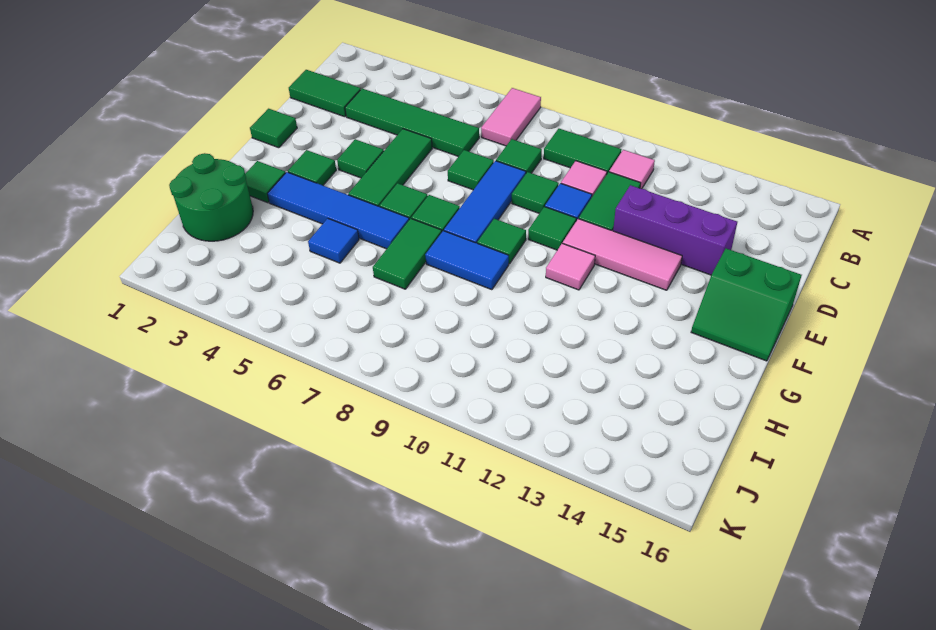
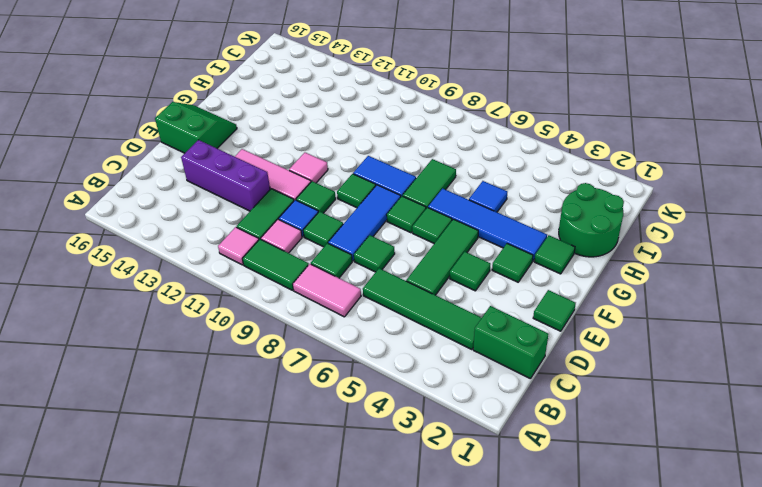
pink 1x2 tile [481,88,541,146] -> pink 1x2 tile turned to [293,264,361,317]
green 1x2 tile [289,70,361,117] -> green 1x2 brick [473,306,549,379]

